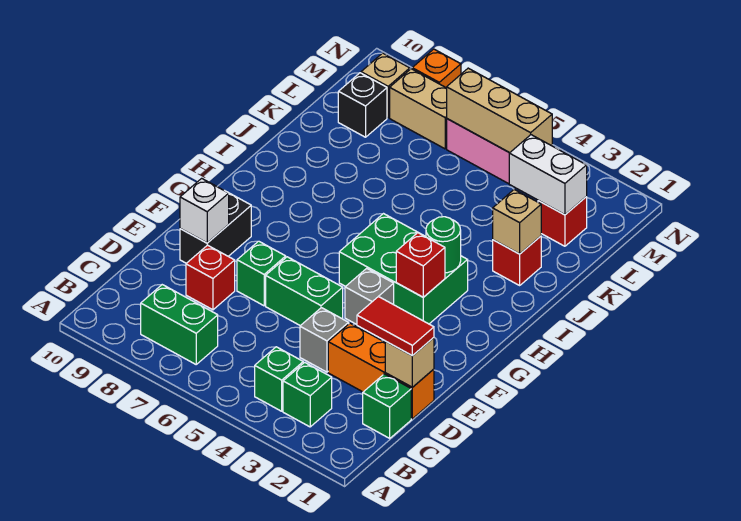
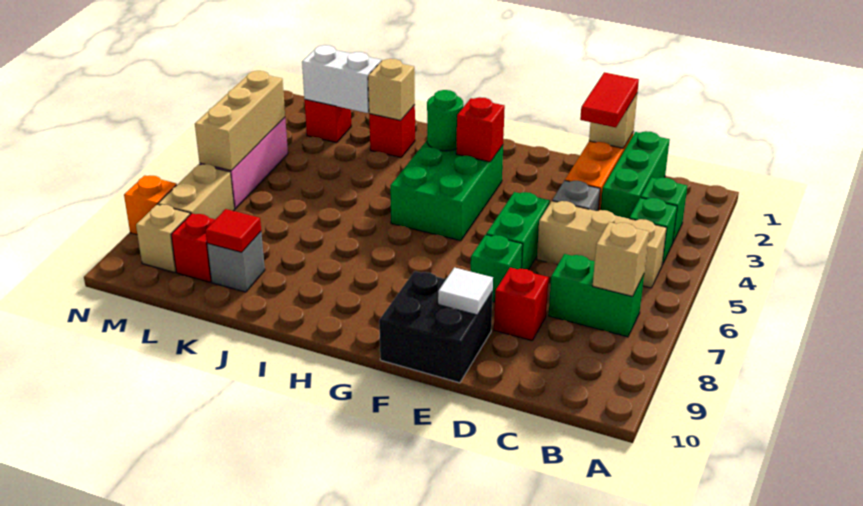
none -> tan 1x3 brick [537,201,667,288]
green 1x2 brick [141,285,218,364] -> green 1x2 brick turned to [549,254,644,337]
none -> tan 1x1 brick [593,222,649,296]
green 1x1 brick [363,374,411,438] -> green 1x3 brick [601,131,670,219]
black 1x2 brick [180,193,251,263] -> black 2x2 brick [379,271,493,383]
white 1x1 brick [180,178,229,243] -> white 1x1 tile [438,268,493,315]
grey 1x1 brick [345,268,394,324] -> grey 1x1 brick moved to [207,232,265,292]
none -> red 1x1 tile [205,209,261,252]
white 1x2 brick [509,135,587,215] -> white 1x2 brick turned to [302,45,381,113]
black 1x1 brick [338,73,387,137] -> red 1x1 brick [171,213,215,282]

